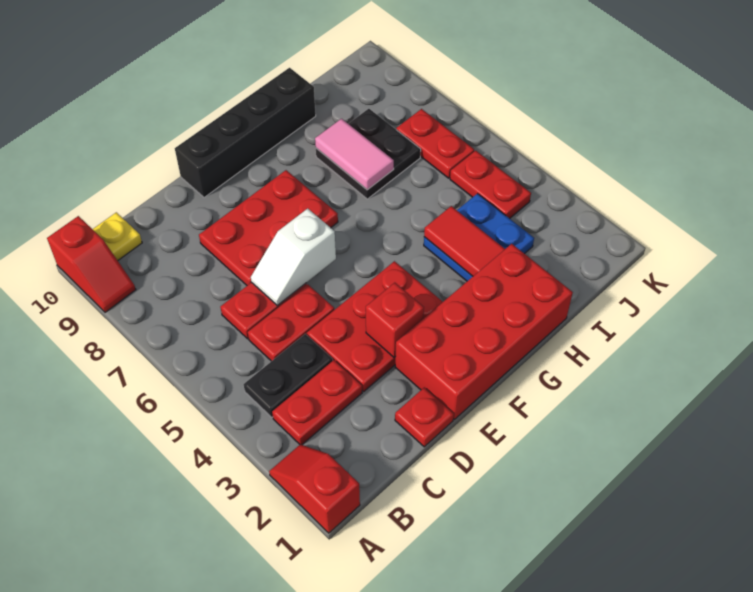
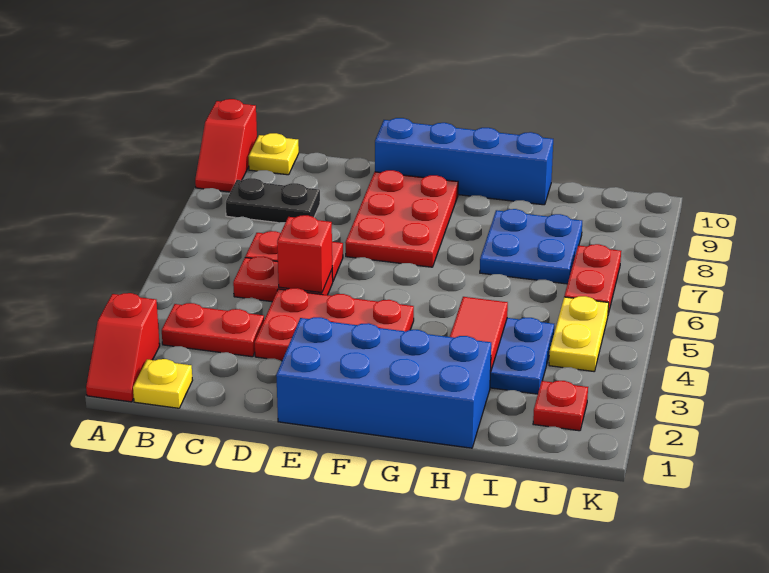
red 1x2 slope [269,444,360,533] -> red 1x2 slope turned to [86,293,160,402]
none -> yellow 1x1 plate [133,359,193,408]
black 1x2 plate [244,334,333,418] -> black 1x2 plate moved to [226,178,320,223]
red 1x1 plate [395,387,454,447] -> red 1x1 plate moved to [533,381,588,431]
white 1x2 slope [251,209,336,306] -> none
red 2x3 plate [199,170,338,285] -> red 2x3 plate turned to [345,170,458,267]
red 2x4 brick [395,244,573,419] -> blue 2x4 brick [276,317,491,448]
red 1x1 brick [366,283,424,357] -> red 1x1 brick moved to [277,215,332,293]
black 1x4 brick [175,68,316,198] -> blue 1x4 brick [375,118,553,205]
black 2x2 plate [316,109,421,199] -> blue 2x2 plate [480,209,582,284]
pink 1x2 tile [315,119,394,190] -> none
red 1x2 plate [450,151,531,218] -> yellow 1x2 plate [549,296,609,371]

